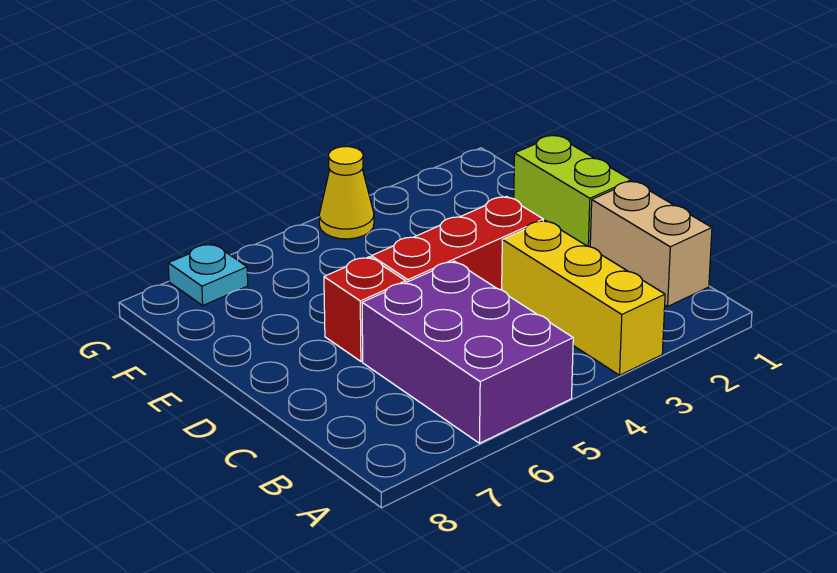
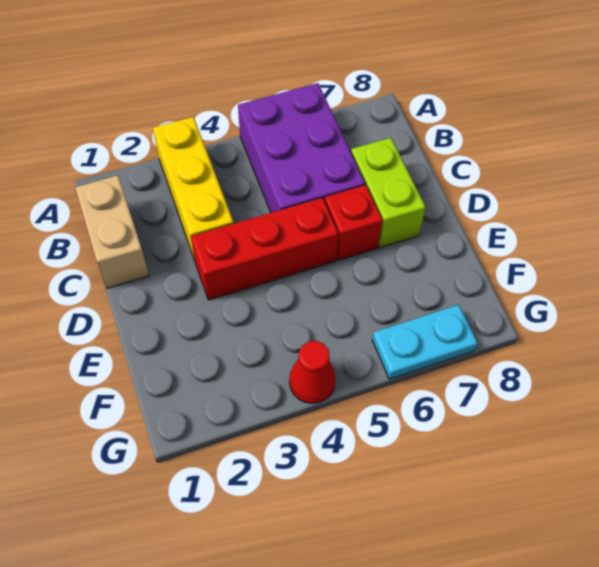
lime 1x2 brick [514,136,631,247] -> lime 1x2 brick moved to [351,138,426,247]
yellow 1x1 cone [319,146,374,239] -> red 1x1 cone [289,341,336,404]
cyan 1x1 plate [168,244,248,305] -> cyan 1x2 plate [372,305,478,379]

